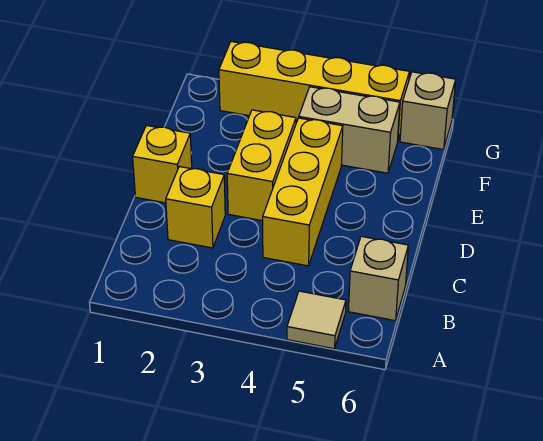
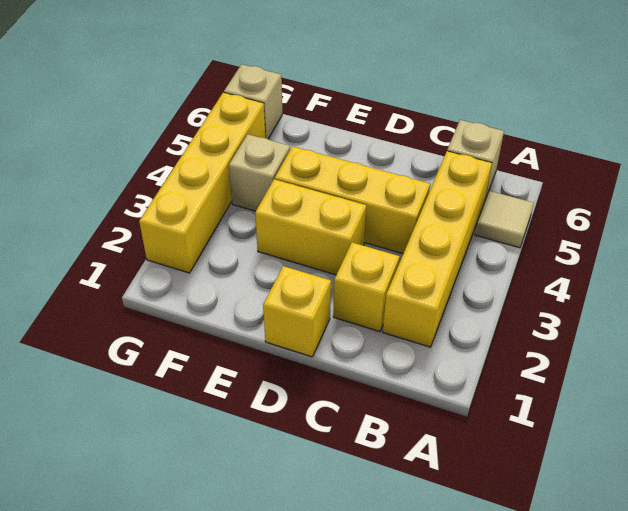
none -> yellow 1x4 brick [383,151,492,347]
tan 1x2 brick [299,87,400,173] -> tan 1x1 brick [229,134,290,211]

